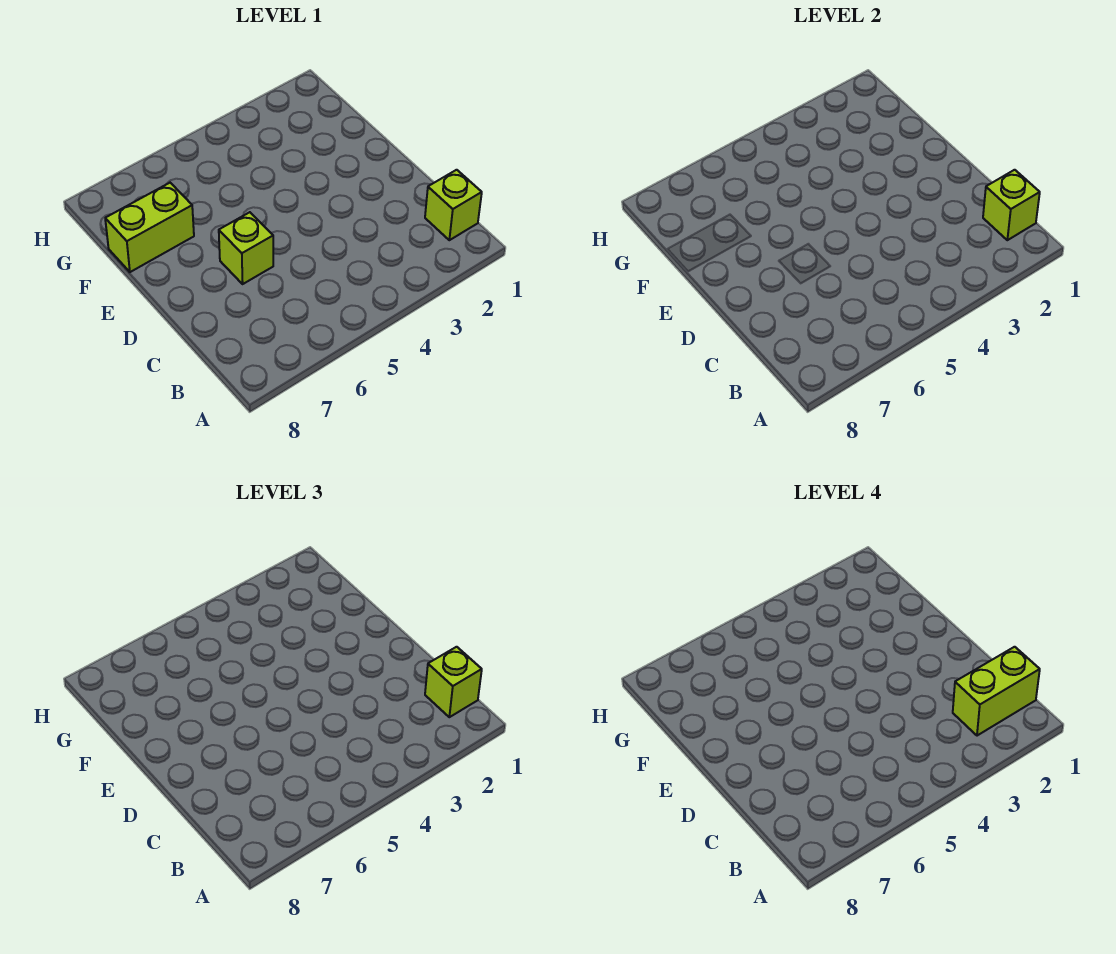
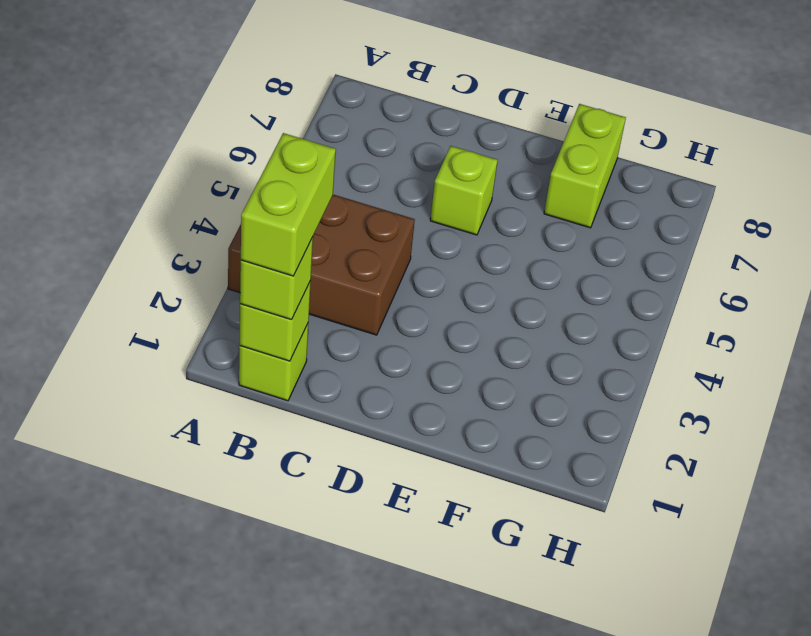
none -> brown 2x3 brick [228,195,415,335]

